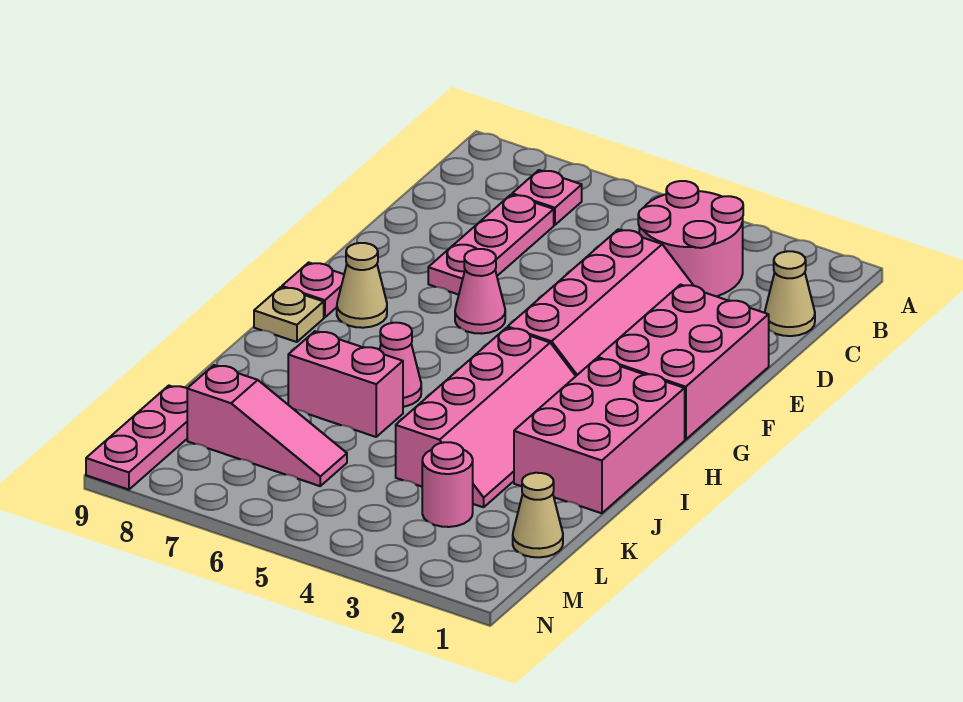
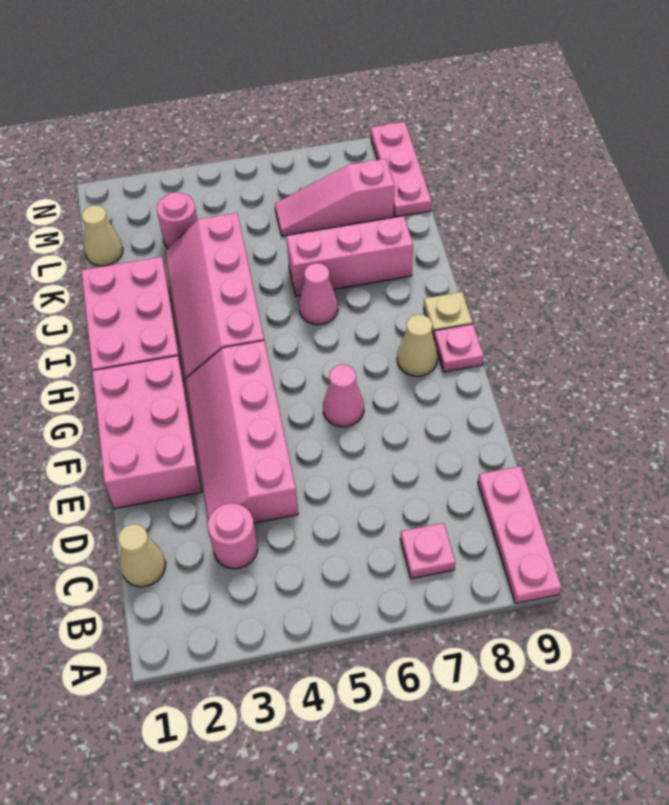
pink 2x2 round brick [638,181,743,296] -> pink 1x1 round brick [208,503,258,569]
pink 1x3 plate [428,195,554,295] -> pink 1x3 plate moved to [478,466,562,603]
pink 1x2 brick [288,331,403,437] -> pink 1x3 brick [286,216,413,296]

